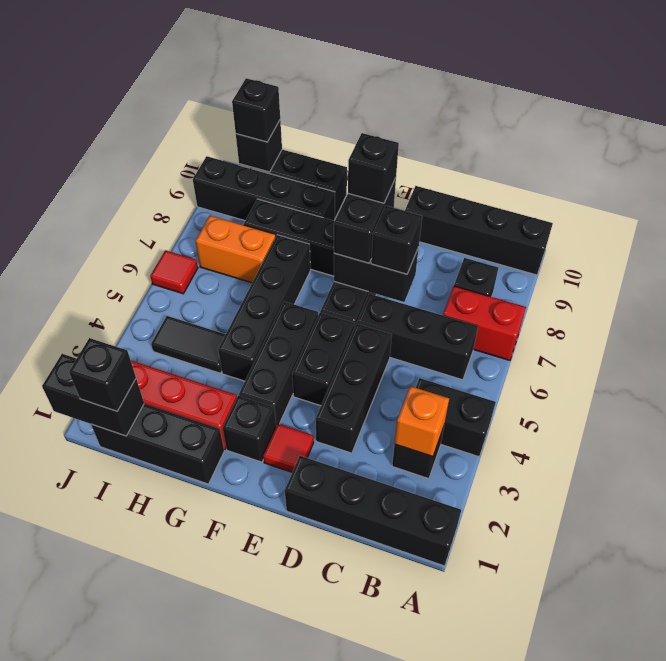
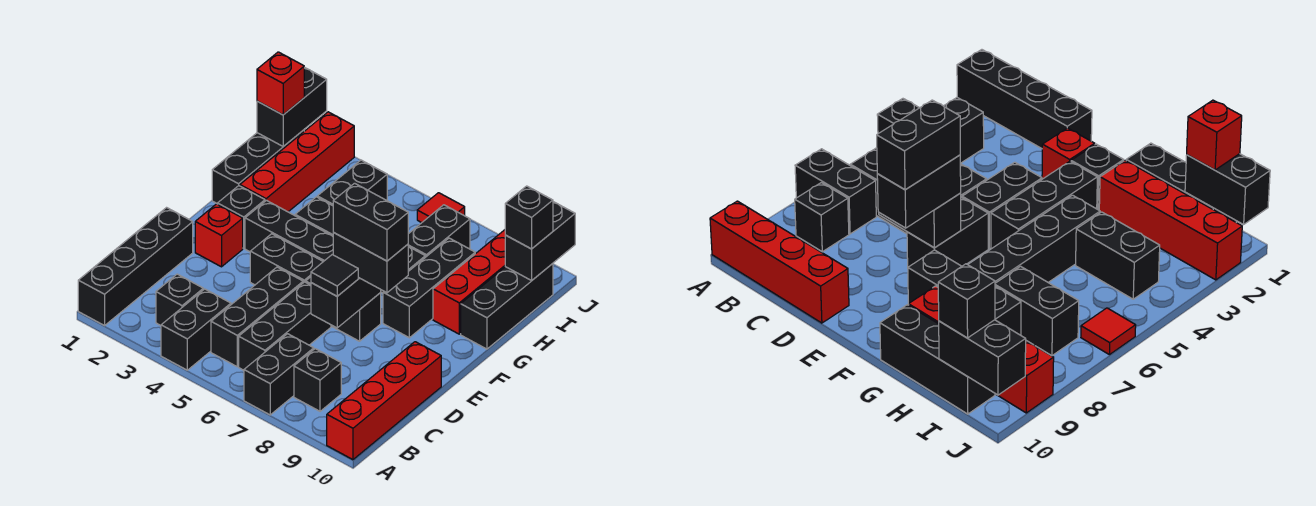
red 1x2 brick [443,286,526,360] -> black 1x2 brick [244,334,314,415]
black 1x4 brick [405,186,553,275] -> red 1x4 brick [327,342,441,460]
orange 1x1 brick [395,386,449,457] -> none
black 1x3 brick [316,324,392,453] -> black 1x3 brick turned to [211,267,303,367]
black 1x1 brick [371,206,422,274] -> black 1x1 tile [311,255,358,296]
red 1x1 tile [263,424,314,472] -> red 1x1 brick [195,204,243,267]
black 1x1 brick [348,133,399,203] -> black 1x2 brick [333,183,408,261]
black 1x4 brick [193,156,335,221] -> red 1x4 brick [433,230,505,334]
black 1x2 tile [151,316,226,373] -> black 1x2 brick [317,160,387,206]
orange 1x2 brick [195,215,276,283] -> black 1x2 brick [408,205,470,257]
black 1x1 brick [69,338,136,411] -> red 1x1 brick [257,52,304,115]
black 1x1 brick [236,121,282,172] -> black 1x2 brick [505,202,575,281]

